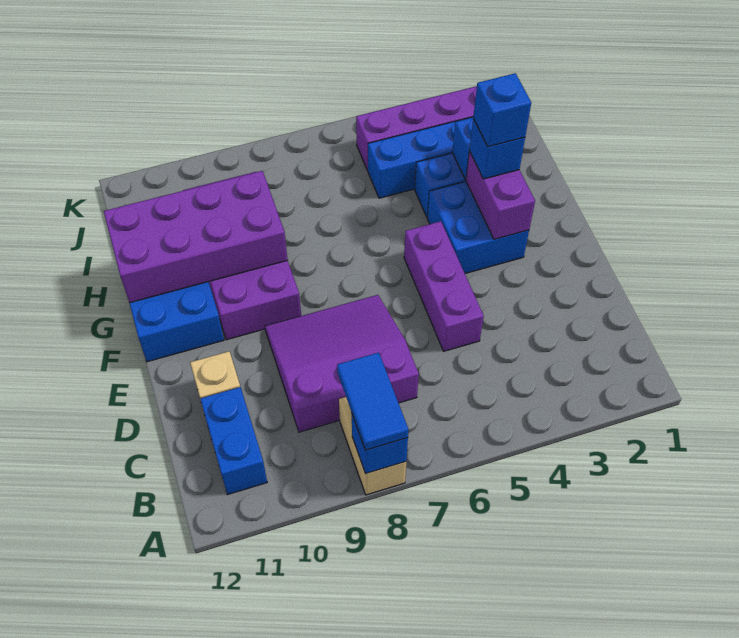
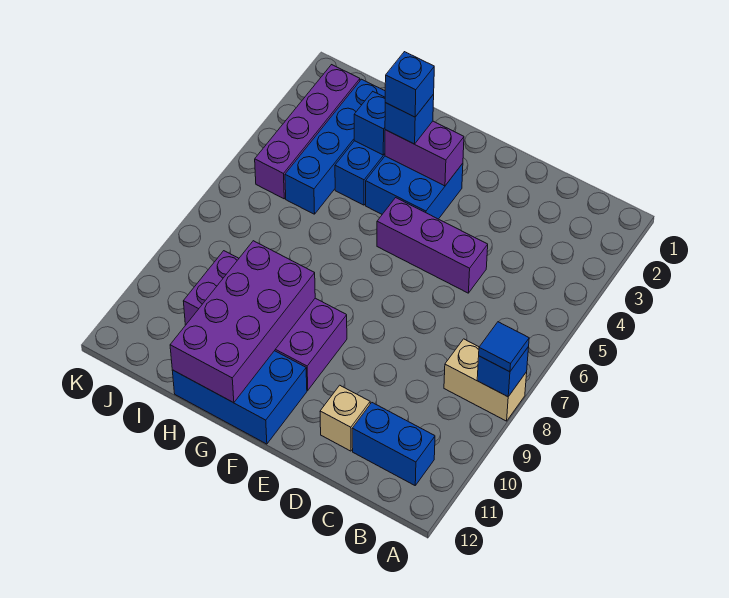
blue 1x2 tile [337,353,409,450] -> blue 1x1 tile [479,322,529,372]
purple 3x3 slope [265,295,419,432] -> none

